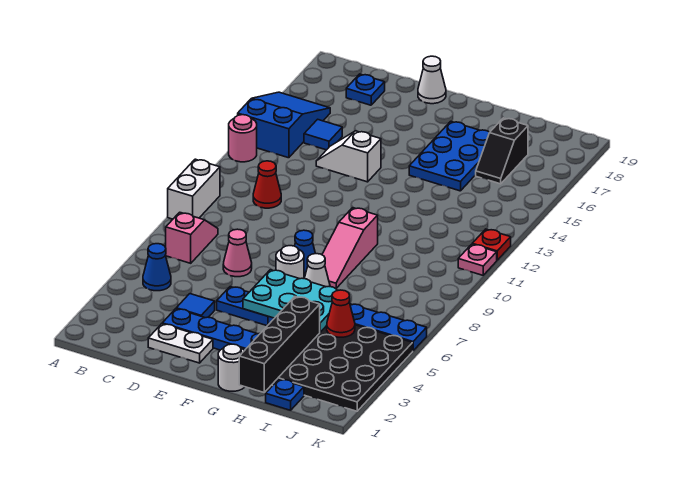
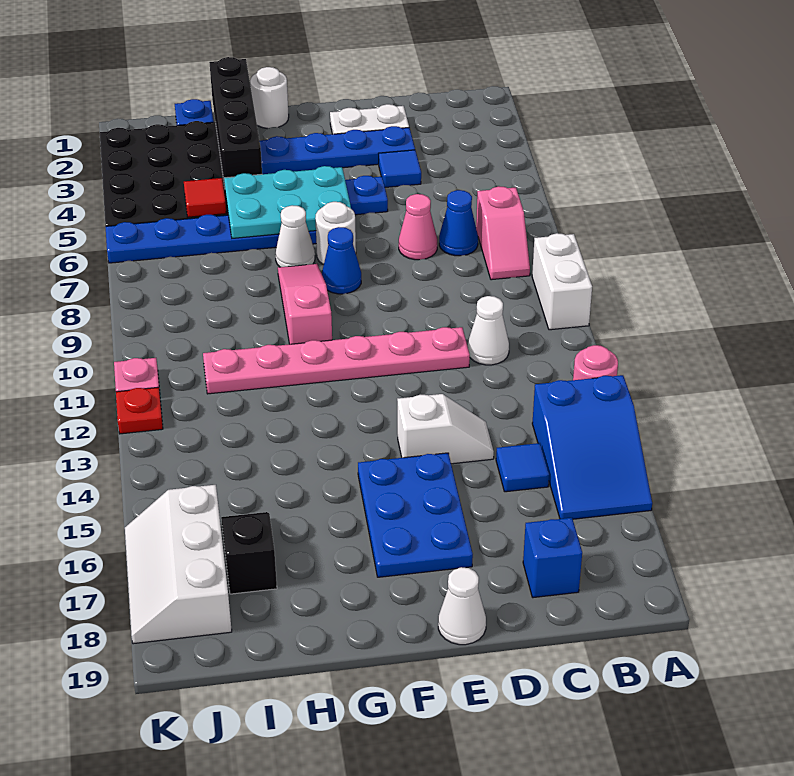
blue 1x1 cone [143,244,171,291] -> blue 1x1 cone moved to [439,190,478,256]
red 1x1 cone [253,161,281,208] -> white 1x1 cone [468,296,509,365]
blue 1x1 plate [346,74,385,105] -> blue 1x1 brick [523,518,582,598]
none -> pink 1x6 plate [203,327,470,394]
blue 2x3 plate [409,121,490,191] -> blue 2x3 plate moved to [358,453,473,577]
red 1x1 cone [327,290,355,337] -> red 1x1 tile [184,178,226,217]
none -> white 2x3 slope [125,485,232,644]

